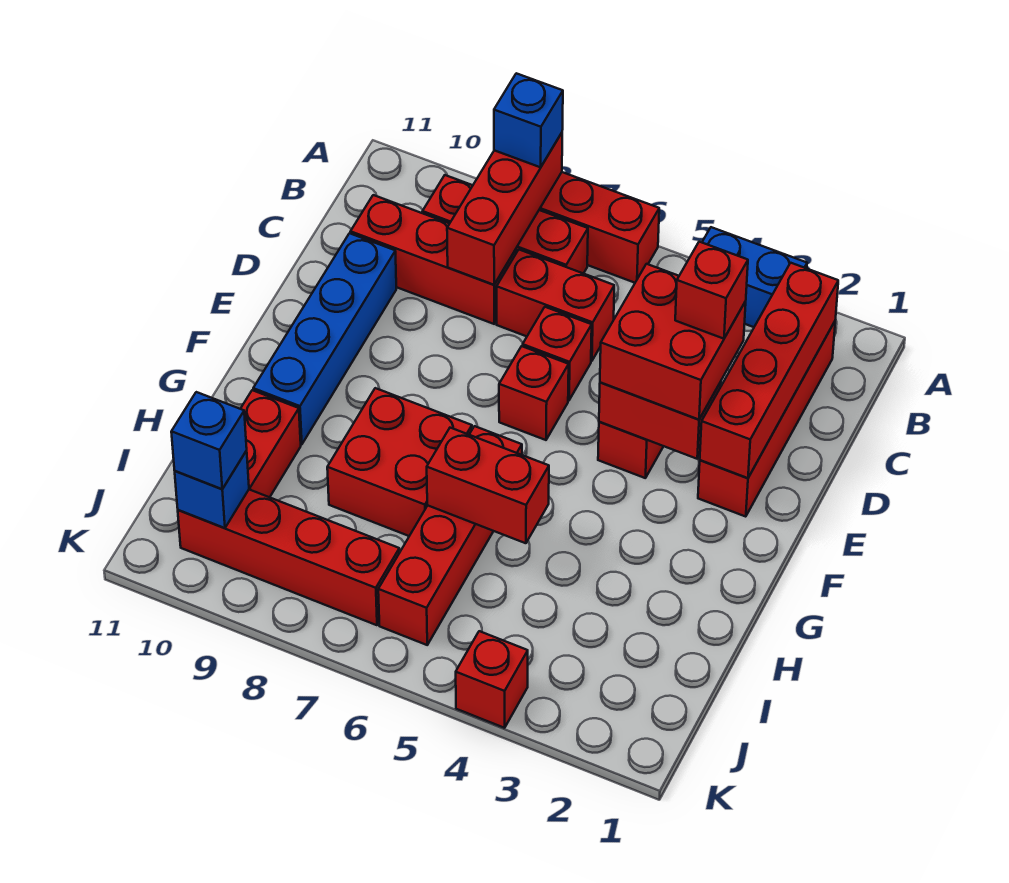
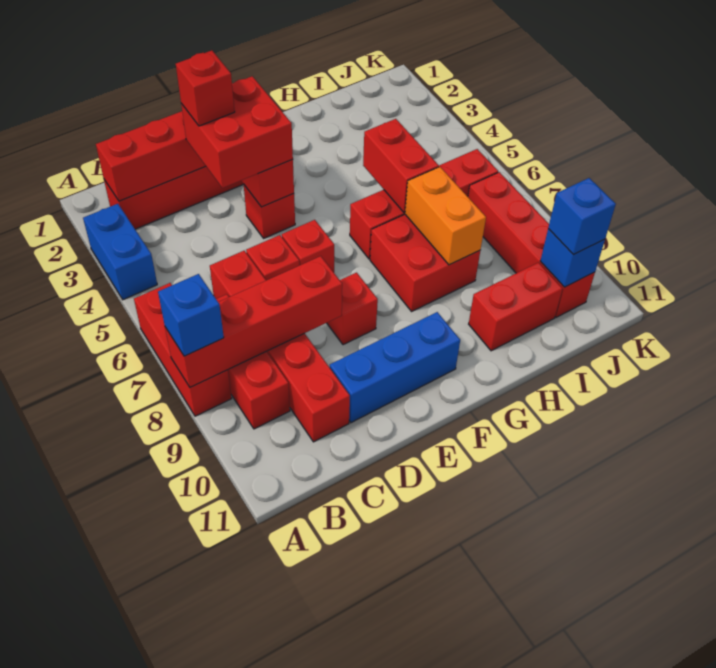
red 1x3 brick [447,133,562,285] -> red 1x4 brick [165,256,342,387]
blue 1x4 brick [253,233,396,444] -> blue 1x3 brick [330,312,460,423]
none -> orange 1x2 brick [405,167,486,265]
red 1x1 brick [456,631,528,728] -> red 1x1 brick moved to [327,273,378,345]

